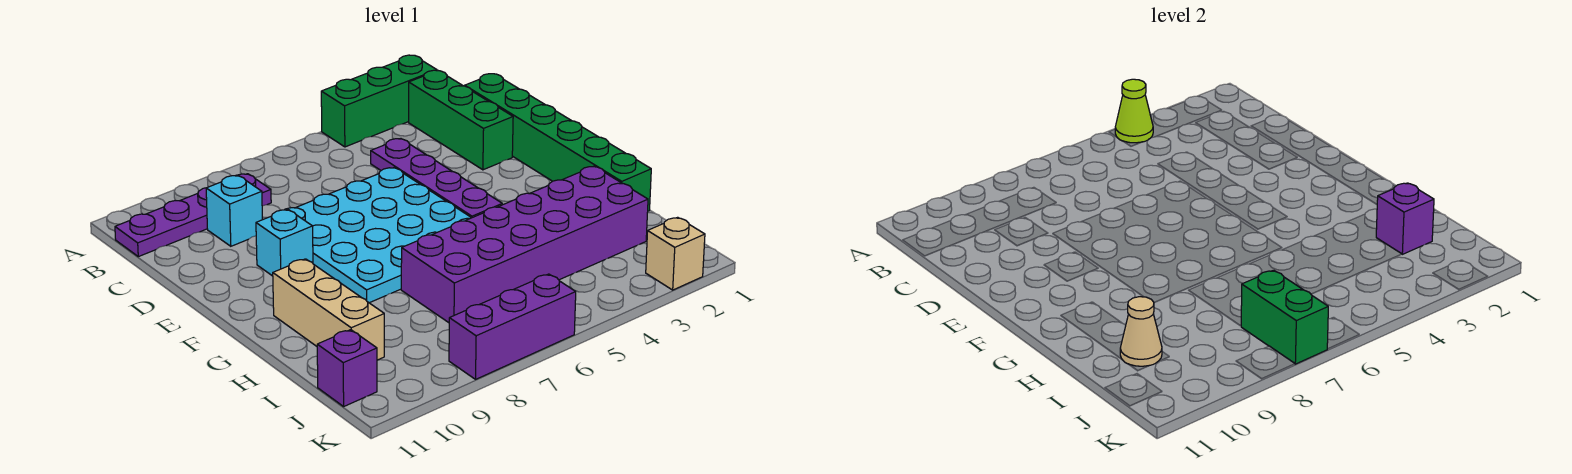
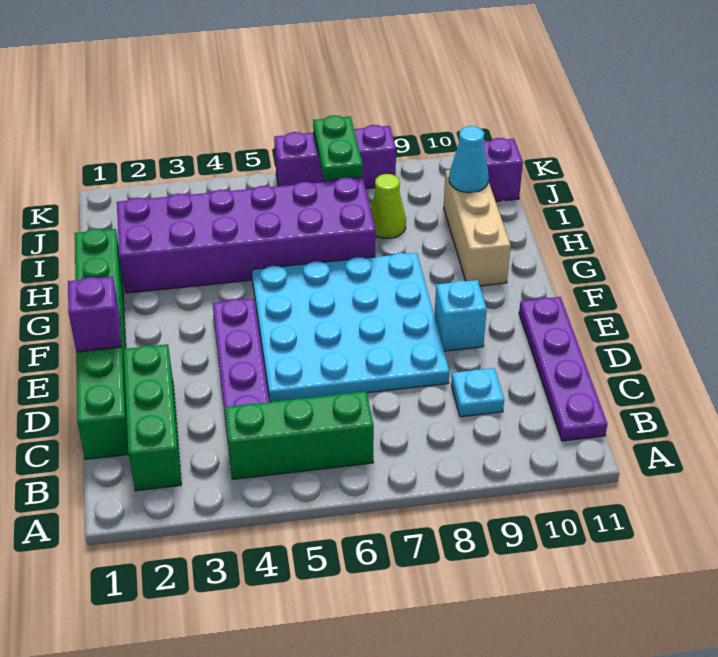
green 1x3 brick [321,55,437,147] -> green 1x3 brick moved to [225,391,374,479]
lime 1x1 cone [1115,79,1153,143] -> lime 1x1 cone moved to [370,174,406,238]
purple 1x4 plate [115,174,271,257] -> purple 1x4 plate turned to [519,297,607,441]
cyan 1x1 brick [206,175,262,246] -> cyan 1x1 plate [451,368,504,417]
purple 1x1 brick [1376,183,1434,254] -> purple 1x1 brick moved to [68,277,121,352]
tan 1x1 cone [1120,297,1162,366] -> cyan 1x1 cone [449,126,489,193]
green 1x2 brick [1241,270,1328,364] -> green 1x2 plate [313,115,363,180]
tan 1x1 brick [646,217,705,290] -> none

